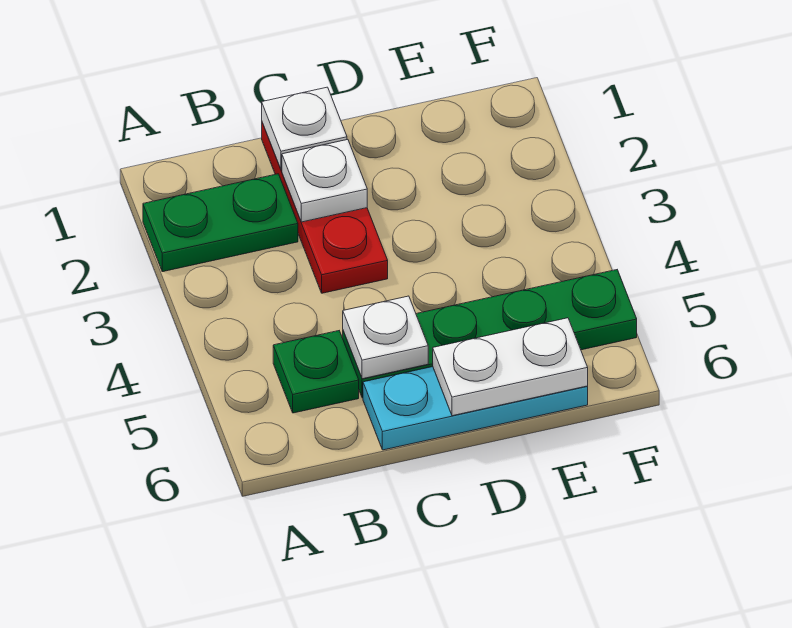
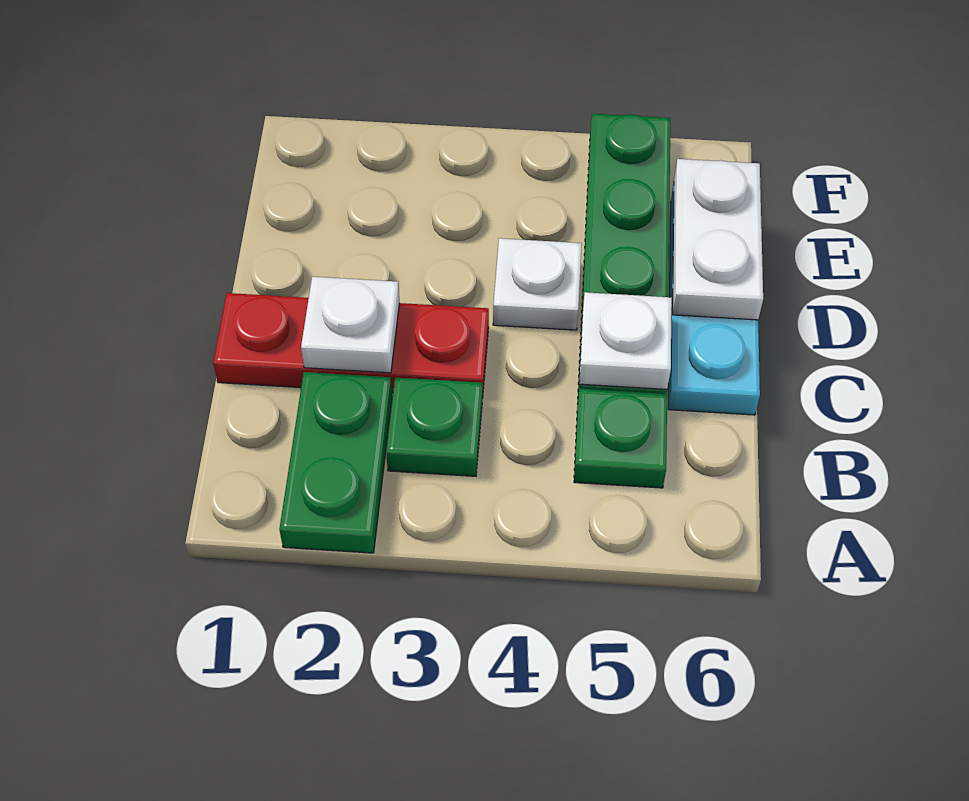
none -> green 1x1 plate [386,378,483,476]
white 1x1 plate [262,87,347,170] -> white 1x1 plate moved to [493,238,582,330]

